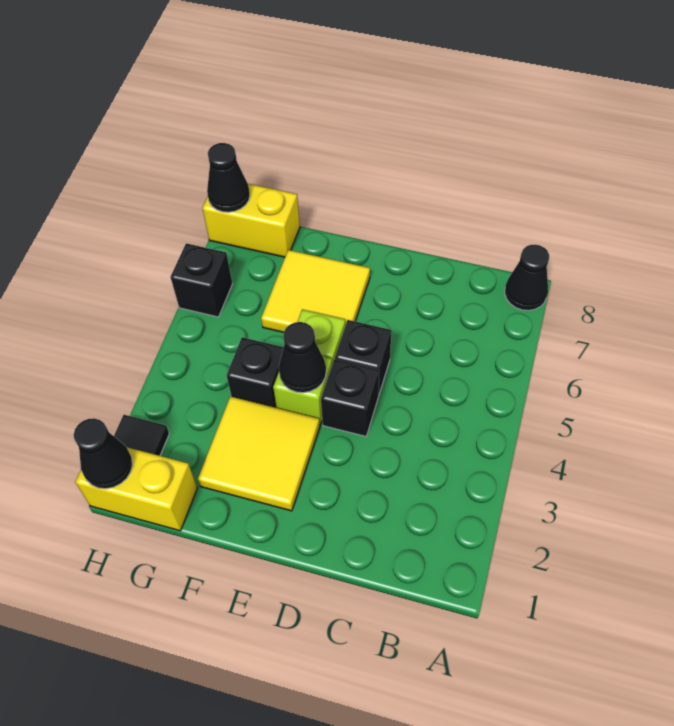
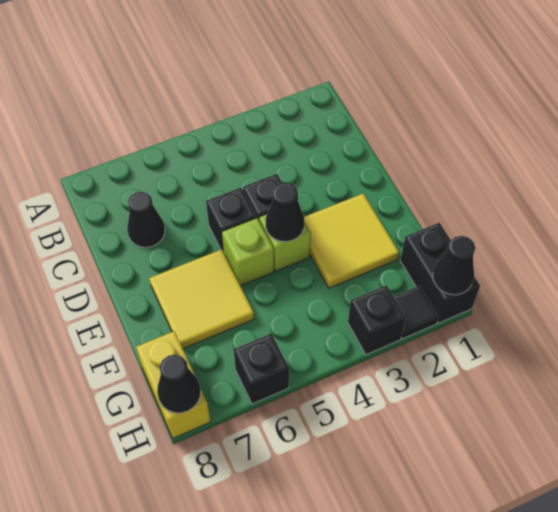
black 1x1 cone [505,244,549,310] -> black 1x1 cone moved to [127,192,165,247]
black 1x1 brick [227,337,284,408] -> black 1x1 brick moved to [348,285,406,355]
yellow 1x2 brick [75,447,197,531] -> black 1x2 brick [400,223,480,323]

